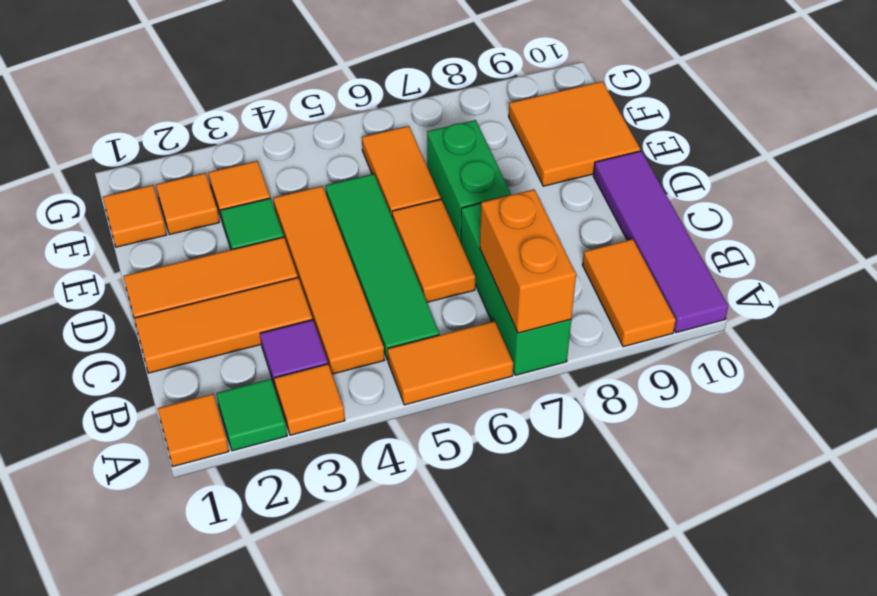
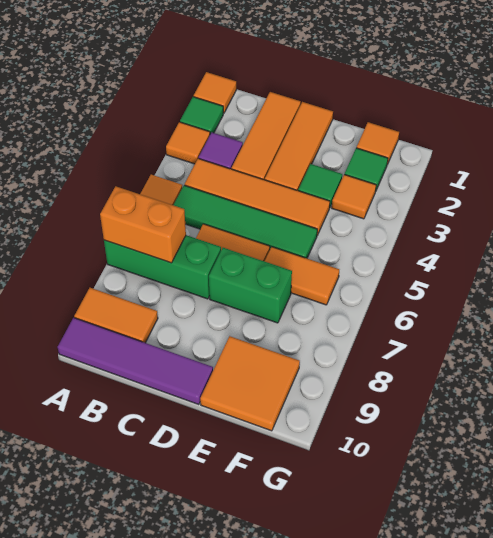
orange 1x1 tile [156,173,219,235] -> green 1x1 tile [344,148,388,190]

